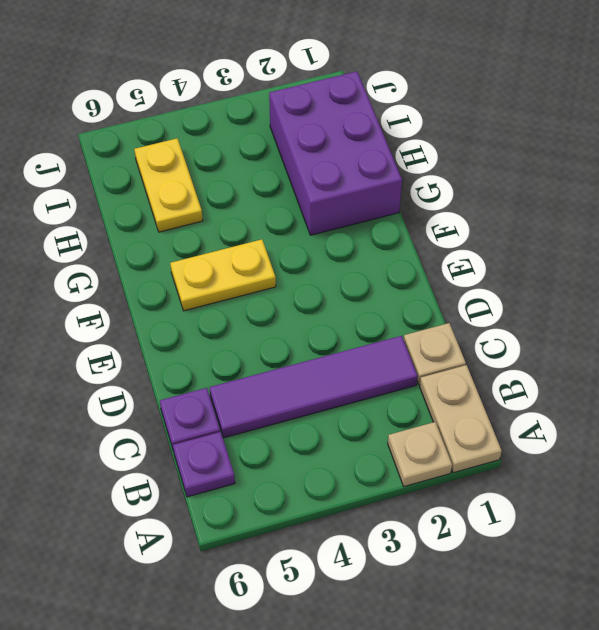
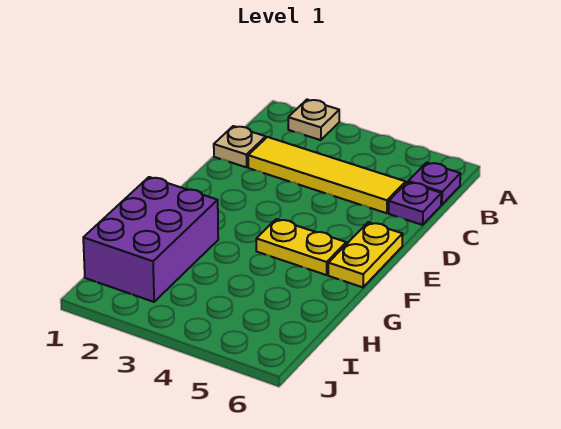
tan 1x2 plate [420,365,502,473] -> none
purple 1x4 tile [209,336,418,438] -> yellow 1x4 tile [248,137,406,213]
yellow 1x2 plate [134,138,203,232] -> yellow 1x2 plate moved to [328,222,403,287]

